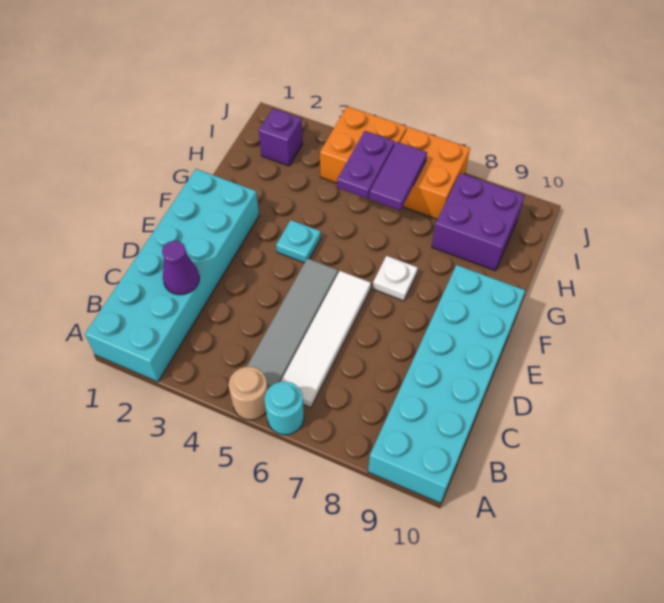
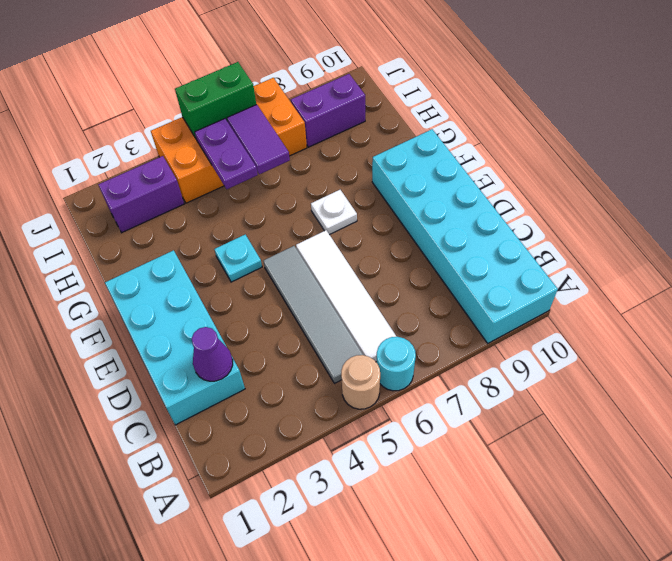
cyan 2x6 brick [85,169,259,382] -> cyan 2x4 brick [105,250,245,425]
purple 2x2 brick [432,173,525,271] -> purple 1x2 brick [291,74,365,147]
purple 1x1 brick [259,108,303,166] -> purple 1x2 brick [98,156,184,233]
none -> green 1x2 brick [175,62,256,138]

